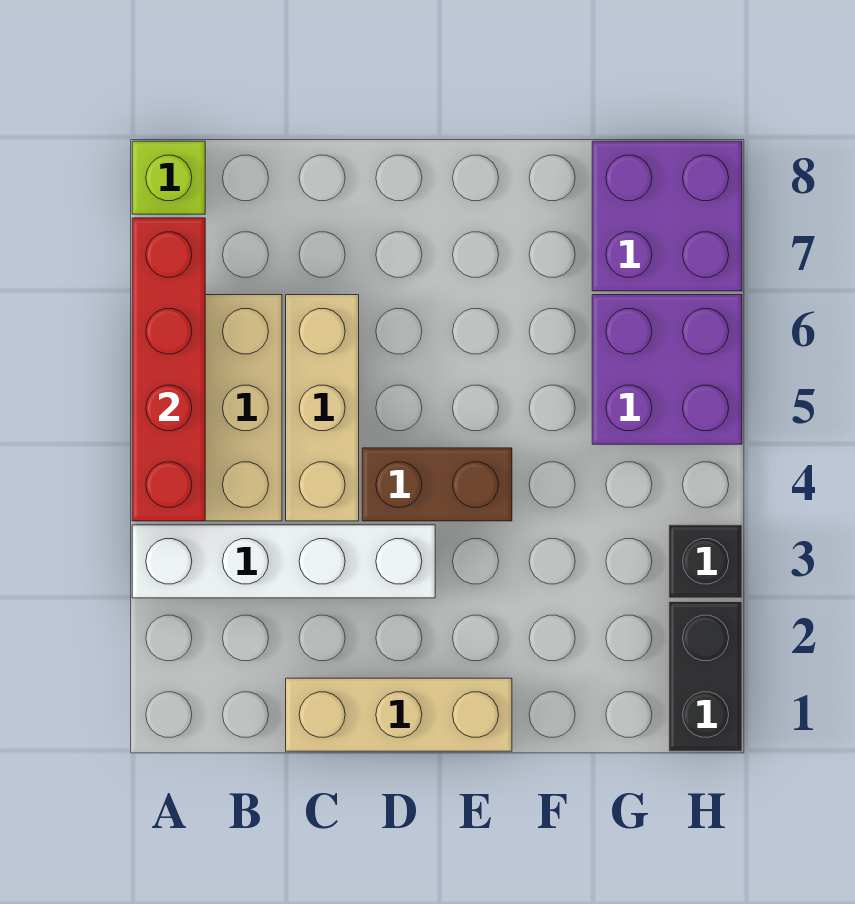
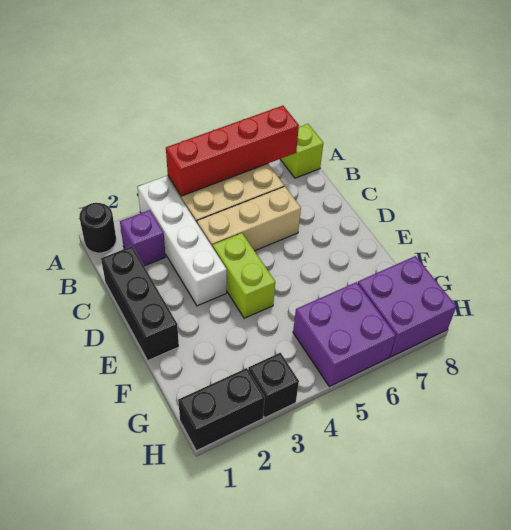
none -> black 1x1 round brick [79,203,116,253]
none -> purple 1x1 brick [120,210,166,266]
tan 1x3 brick [286,678,512,751] -> black 1x3 brick [101,246,179,360]
brown 1x2 brick [362,448,512,521] -> lime 1x2 brick [213,233,275,318]

